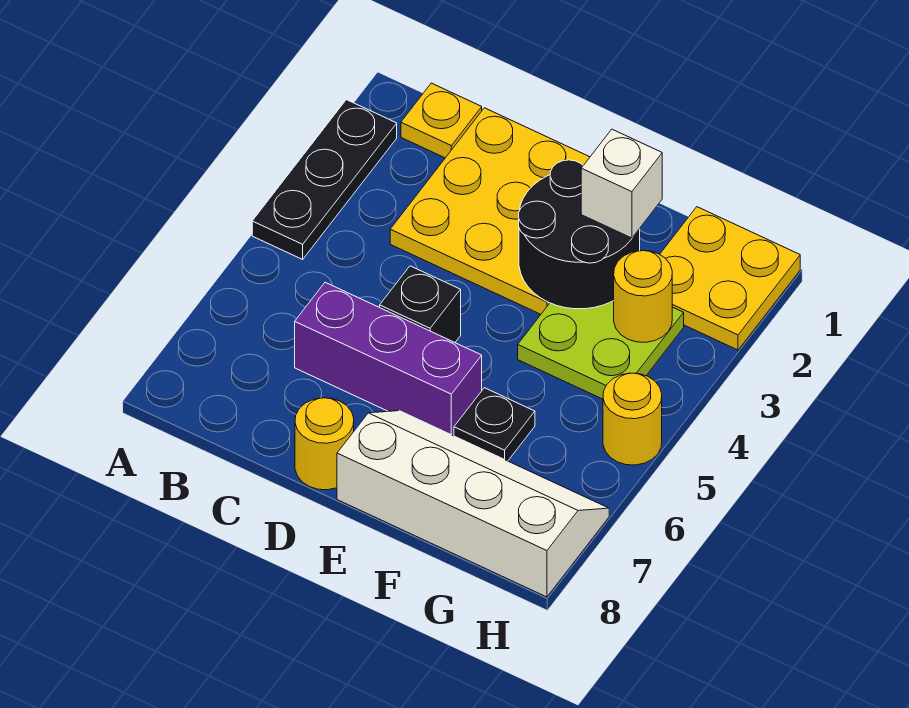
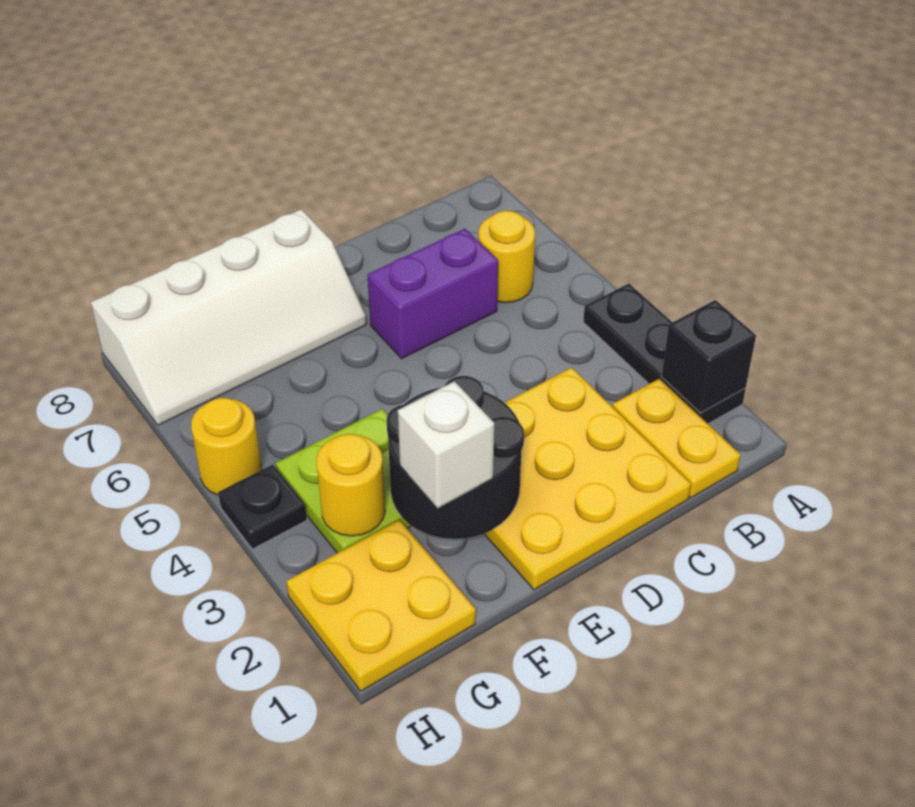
yellow 1x1 plate [401,83,482,158] -> yellow 1x2 plate [612,379,741,498]
purple 1x3 brick [295,282,482,436] -> purple 1x2 brick [367,229,498,359]
black 1x1 brick [380,266,461,342] -> black 1x1 brick moved to [662,300,756,413]
yellow 1x1 round brick [295,398,354,490] -> yellow 1x1 round brick moved to [478,211,535,303]
black 1x1 plate [454,388,535,461] -> black 1x1 plate moved to [218,465,307,549]

